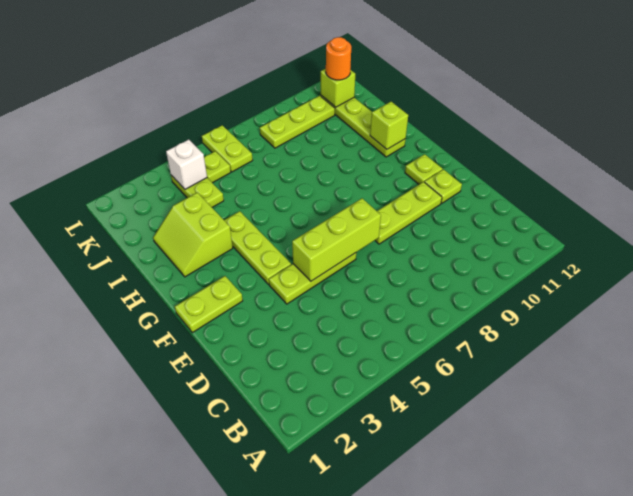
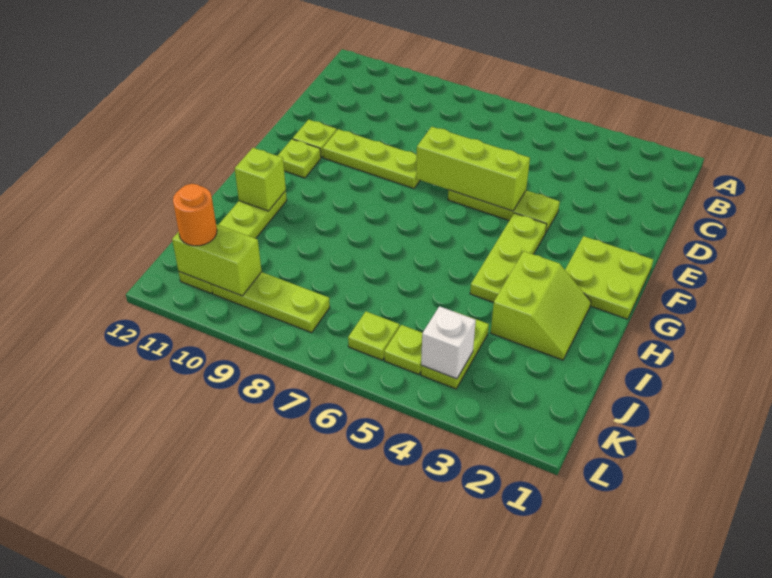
lime 1x2 plate [175,276,243,333] -> lime 2x2 plate [565,236,653,319]
lime 1x2 plate [202,125,253,172] -> lime 1x1 plate [348,312,400,360]
lime 1x1 brick [321,69,355,107] -> lime 1x2 brick [172,224,262,296]

